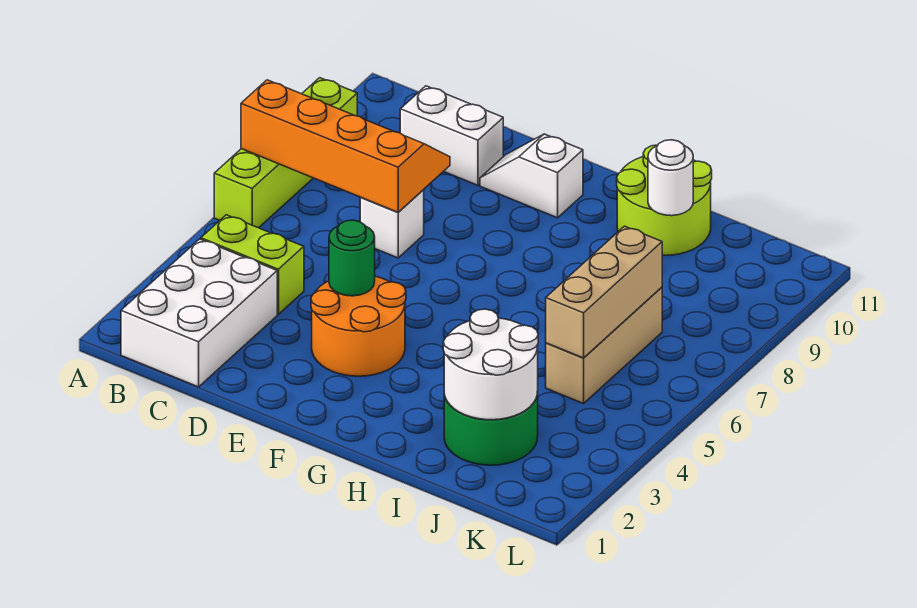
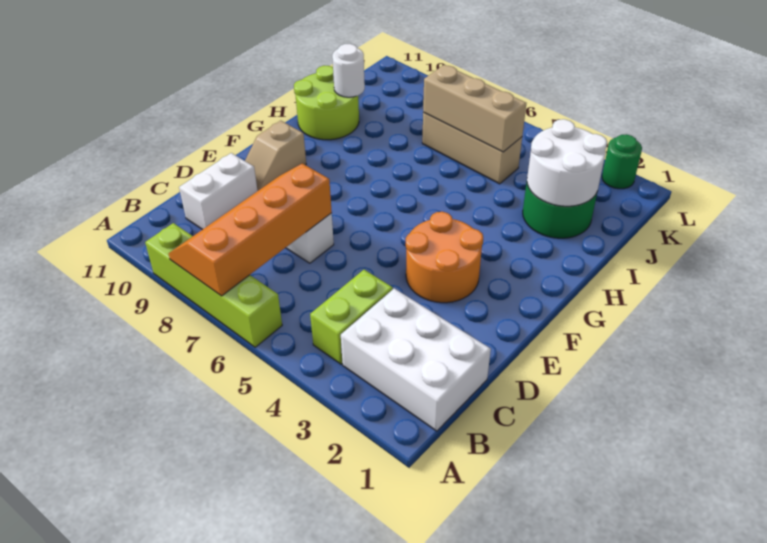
green 1x1 round brick [329,220,375,296] -> green 1x1 round brick moved to [602,134,642,189]
white 1x2 slope [480,134,583,218] -> tan 1x2 slope [245,121,306,191]

